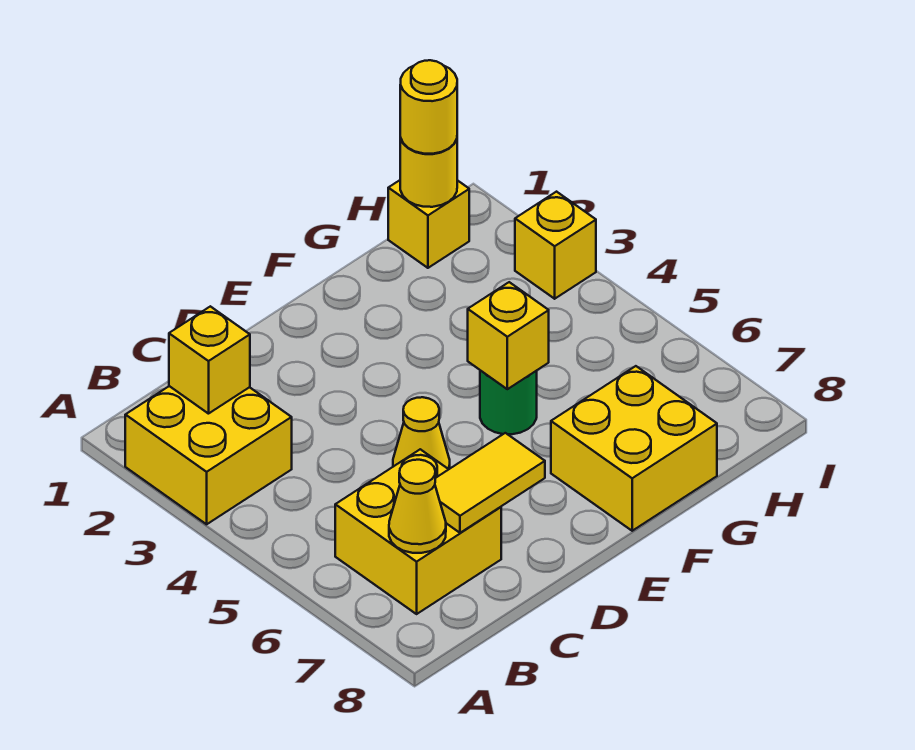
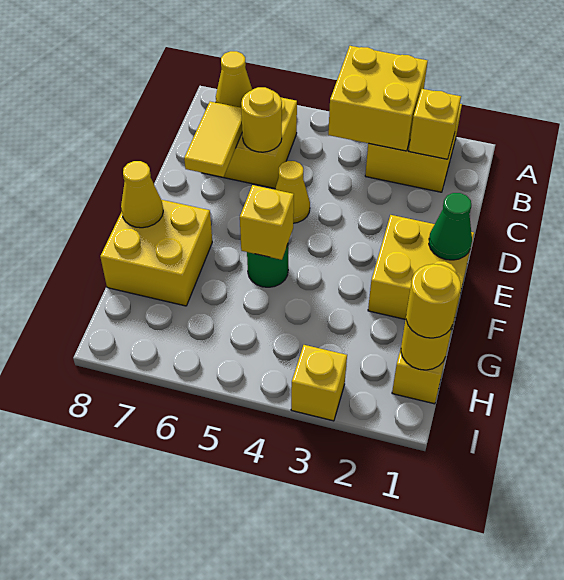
none -> yellow 2x2 brick [328,46,428,151]
none -> yellow 1x1 round brick [241,87,282,152]
none -> yellow 2x2 brick [368,215,474,328]
none -> green 1x1 cone [429,193,472,260]
none -> yellow 1x1 cone [121,161,163,228]

